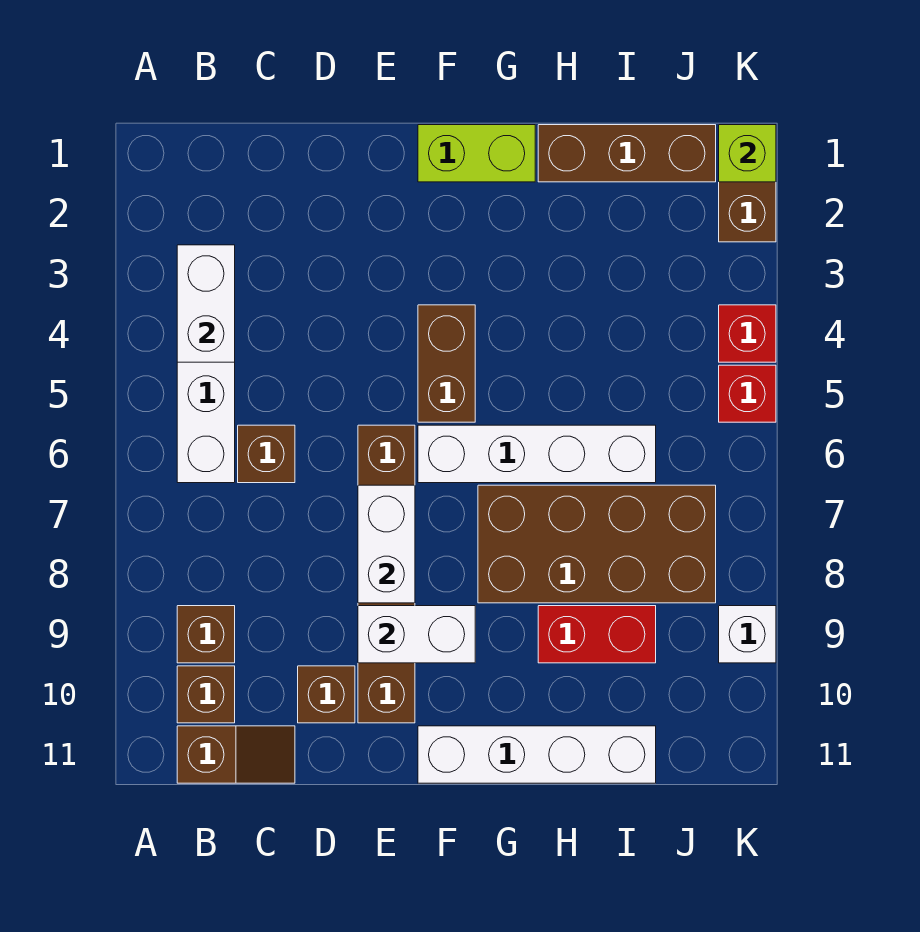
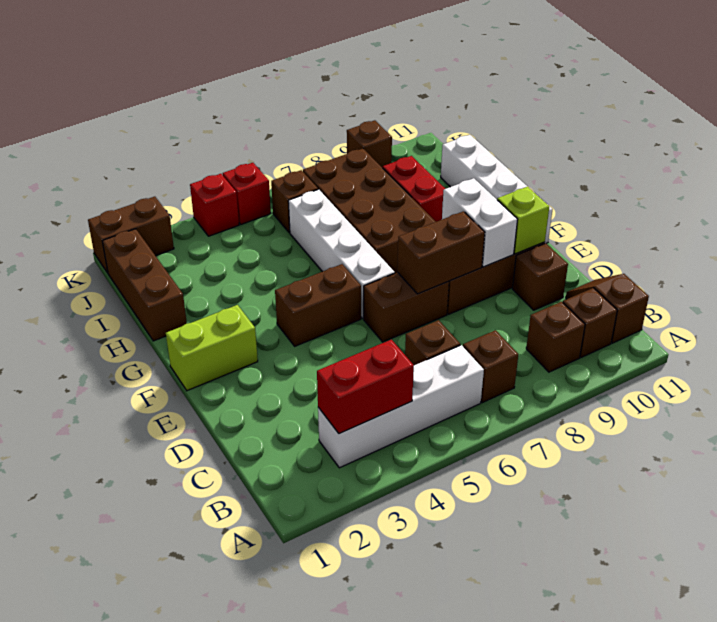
white 1x2 brick [177,245,235,362] -> red 1x2 brick [317,339,414,434]
none -> brown 1x1 brick [463,330,518,403]
white 1x2 brick [358,485,415,603] -> brown 1x2 brick [397,211,485,294]
lime 1x2 brick [418,125,535,182] -> lime 1x2 brick turned to [166,305,258,391]
none -> brown 1x1 brick [271,170,318,233]
lime 1x1 brick [719,125,776,182] -> lime 1x1 brick moved to [497,186,549,254]
white 1x1 brick [719,606,776,663] -> brown 1x1 brick [347,120,392,168]

